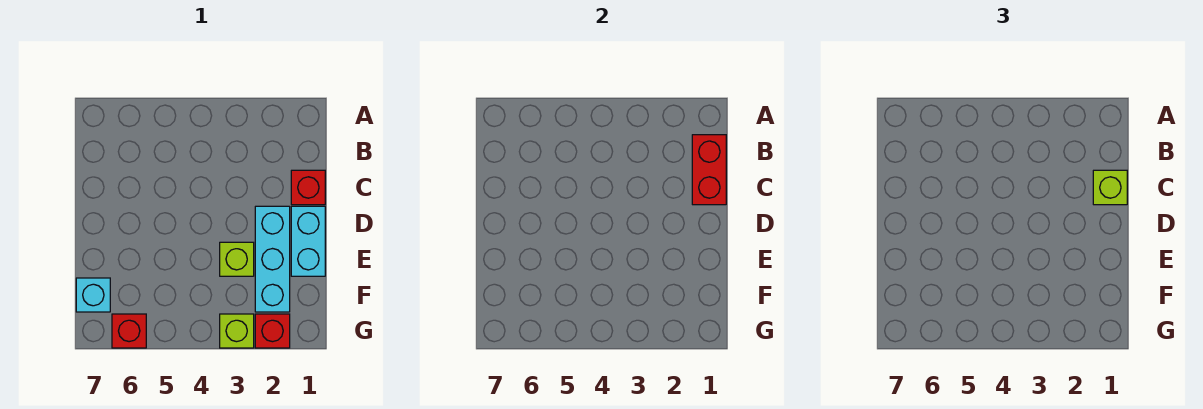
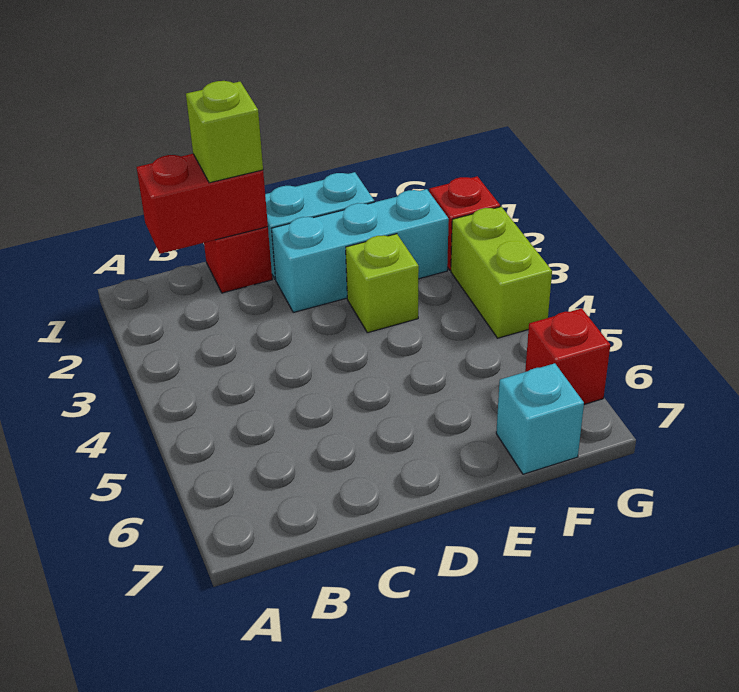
lime 1x1 brick [220,314,254,348] -> lime 1x2 brick [451,207,552,338]

